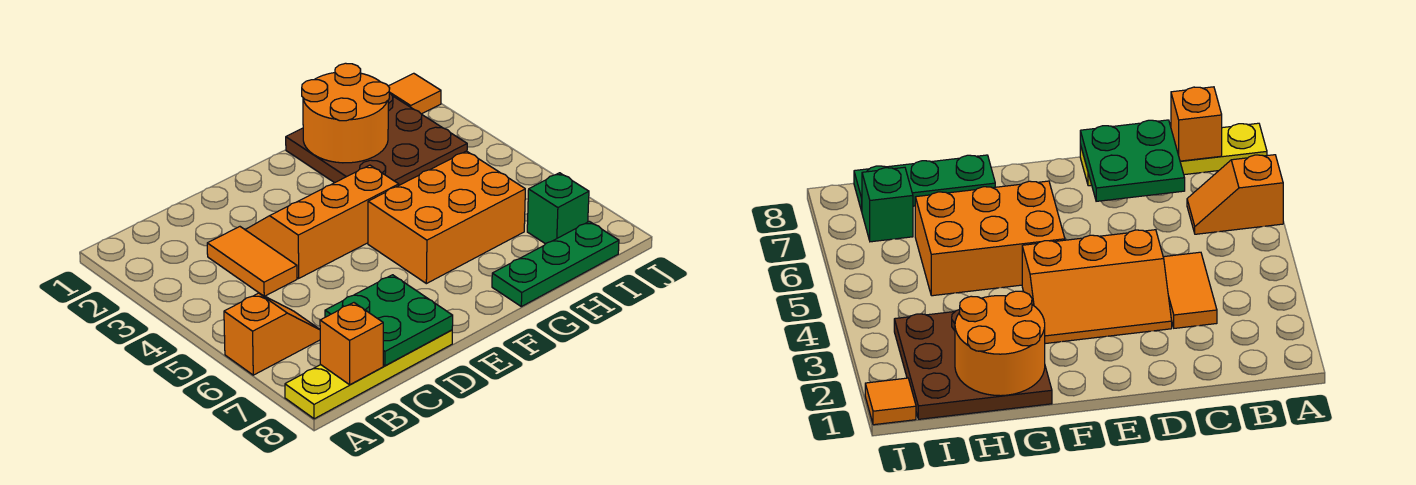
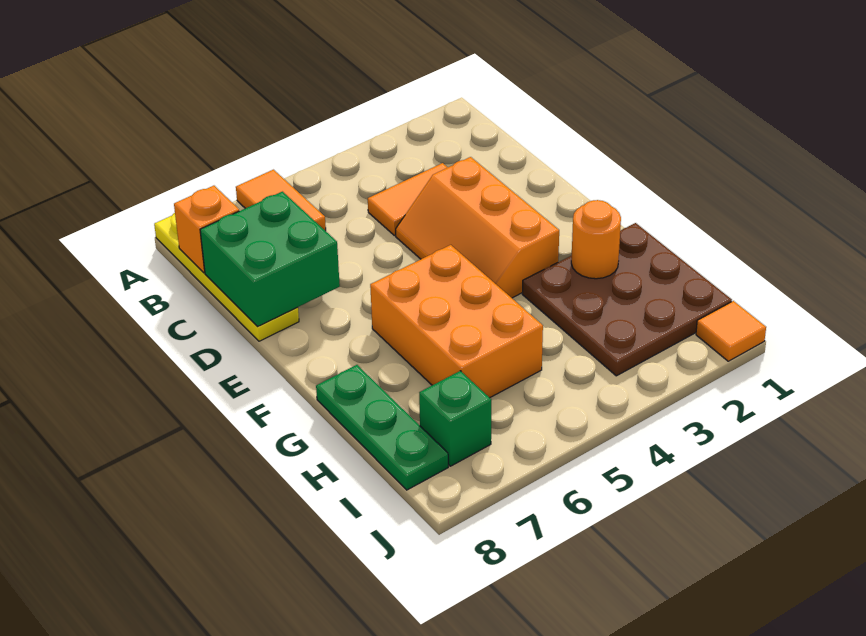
orange 1x2 slope [224,293,320,375] -> orange 1x2 tile [236,170,326,231]
green 2x2 plate [325,275,453,366] -> green 2x2 brick [200,192,340,327]
orange 2x3 slope [245,165,399,278] -> orange 2x3 slope turned to [396,157,559,298]
orange 2x2 round brick [302,63,390,163] -> orange 1x1 round brick [571,200,621,279]

